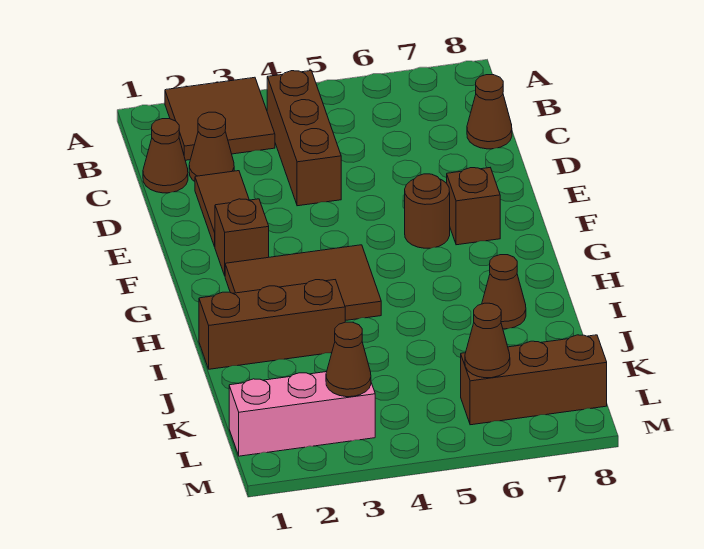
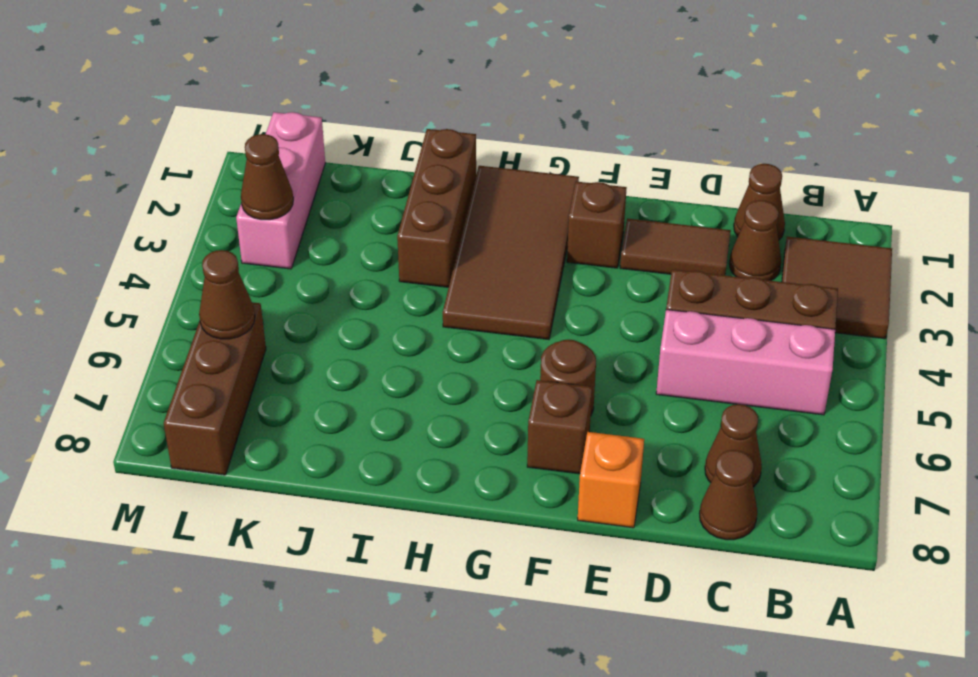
none -> pink 1x3 brick [656,310,835,415]
none -> orange 1x1 brick [578,432,644,528]
brown 2x3 tile [225,245,381,321] -> brown 2x4 tile [443,166,579,339]
brown 1x1 cone [482,255,526,329] -> brown 1x1 cone moved to [705,404,762,487]

